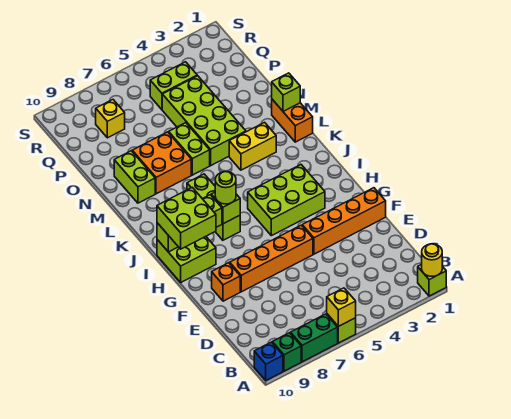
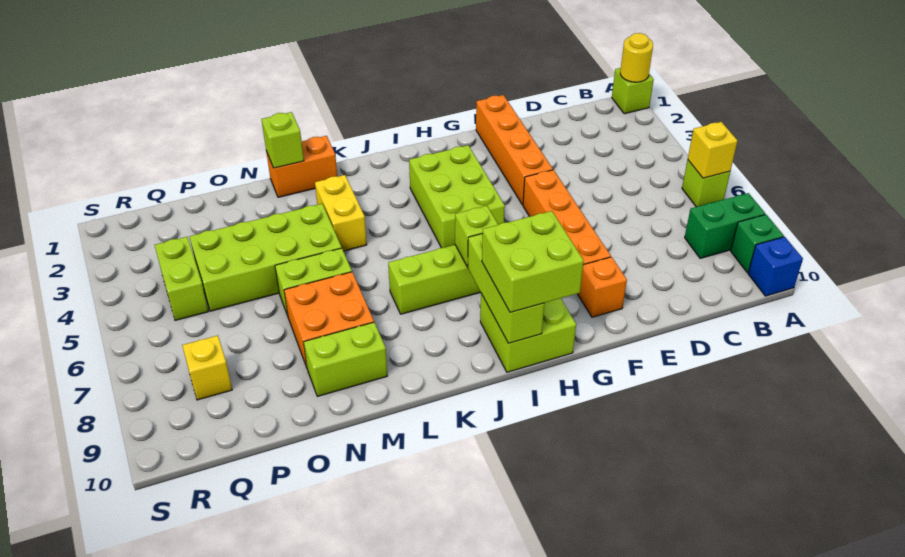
green 1x2 brick [291,314,338,362] -> green 1x2 brick turned to [685,193,765,258]
lime 1x1 round brick [215,172,236,204] -> none

